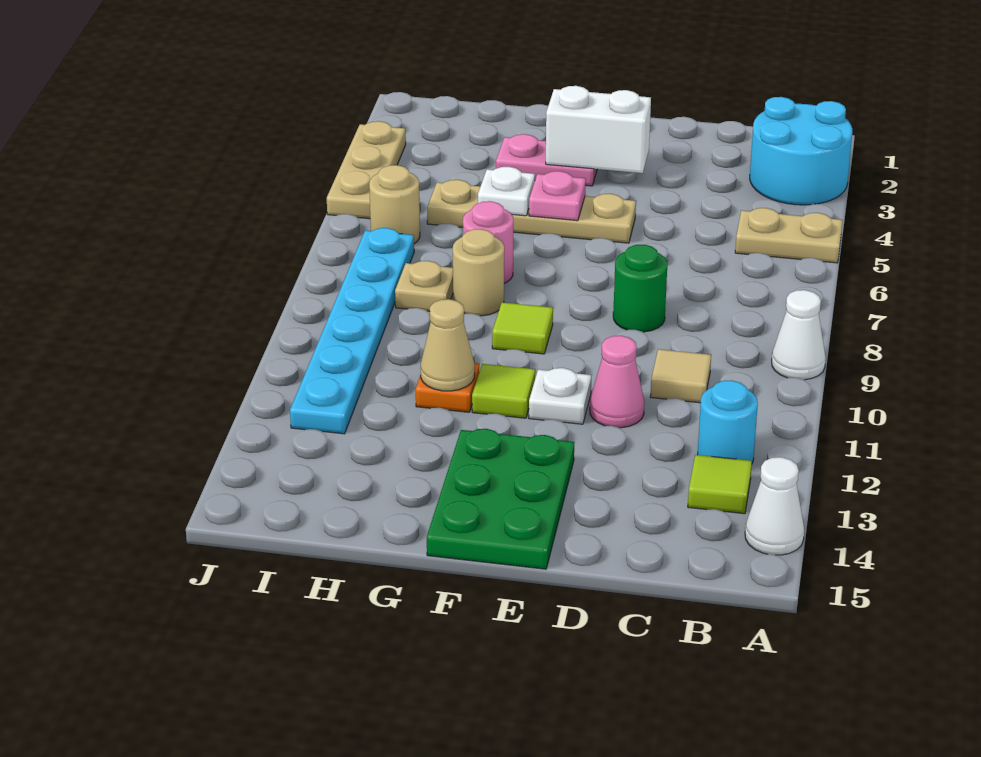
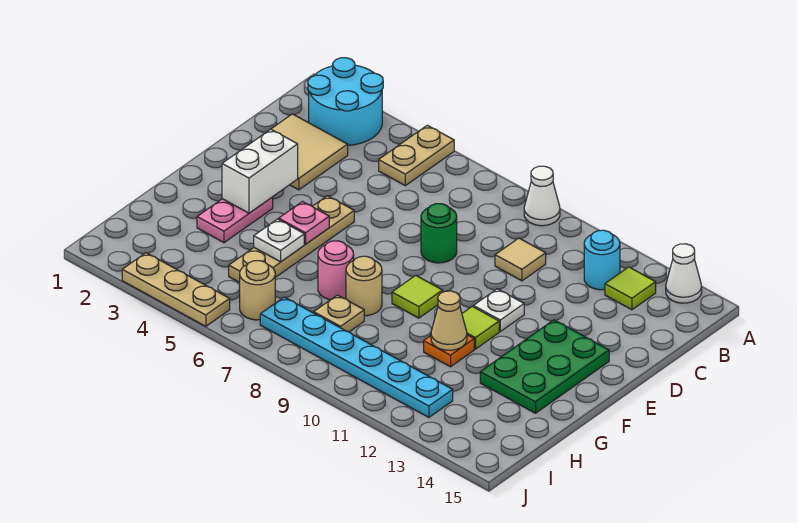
none -> tan 2x2 tile [271,114,348,190]
pink 1x1 cone [590,336,644,428] -> none
green 2x3 plate [427,429,574,569] -> green 2x3 plate turned to [480,320,609,413]

